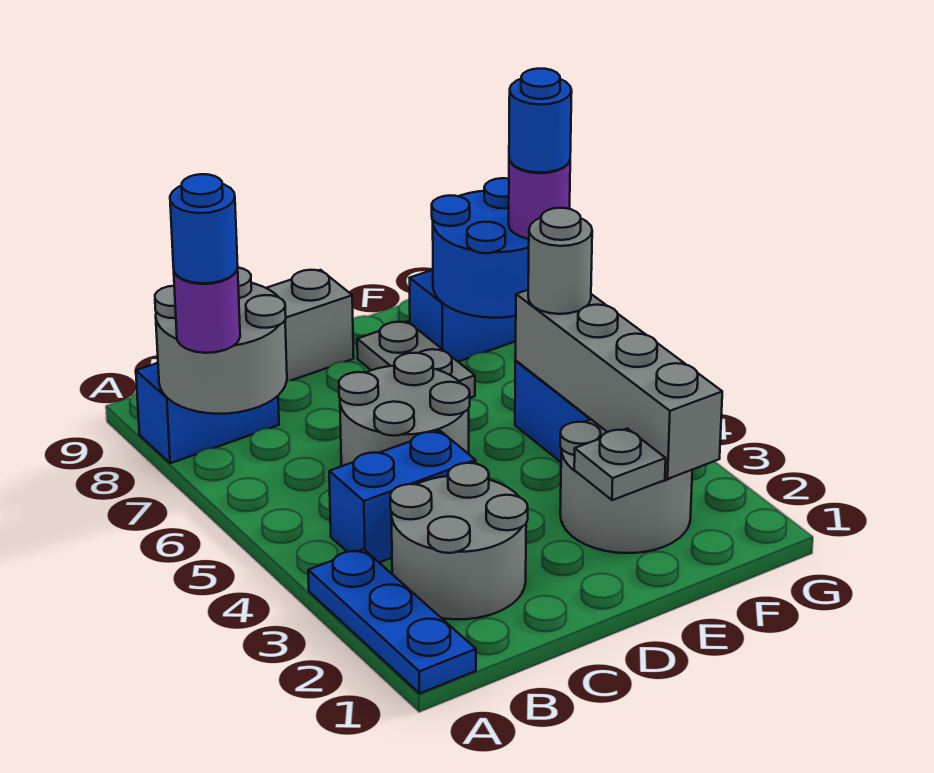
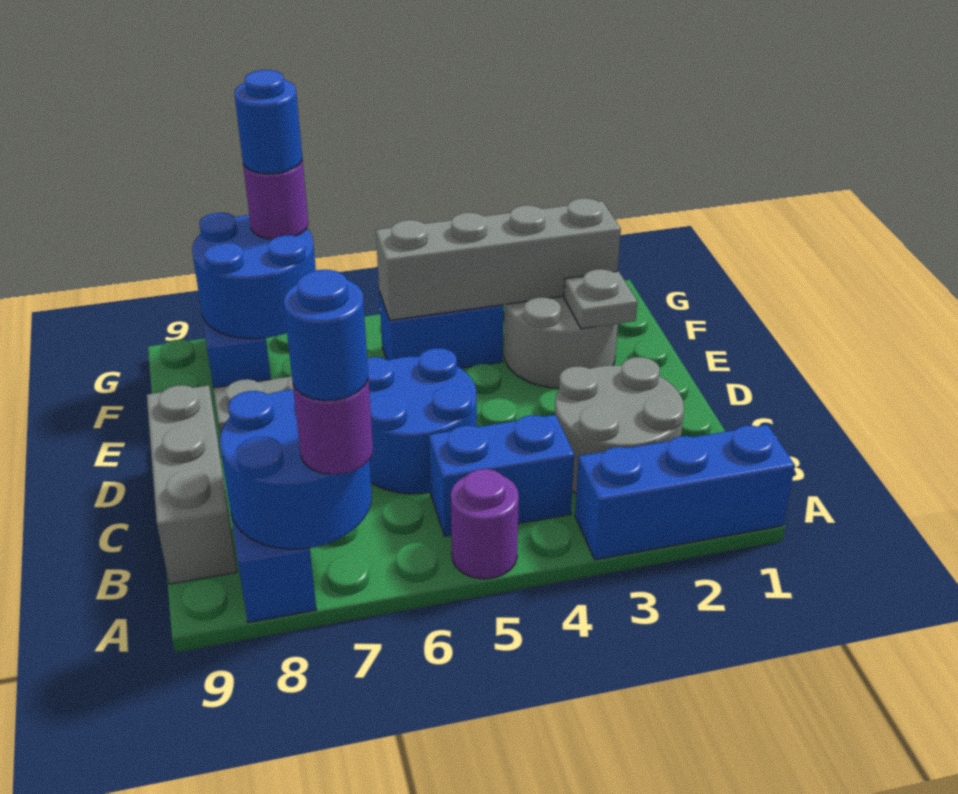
blue 1x3 plate [308,549,476,693] -> blue 1x3 brick [575,425,795,560]
none -> purple 1x1 round brick [451,469,519,579]
grey 2x2 round brick [155,268,287,414] -> blue 2x2 round brick [220,390,372,549]
blue 1x2 brick [329,431,476,562] -> blue 1x2 brick turned to [429,415,574,536]
grey 2x2 round brick [339,353,470,466] -> blue 2x2 round brick [367,348,477,494]
grey 1x1 round brick [528,208,592,314] -> none

